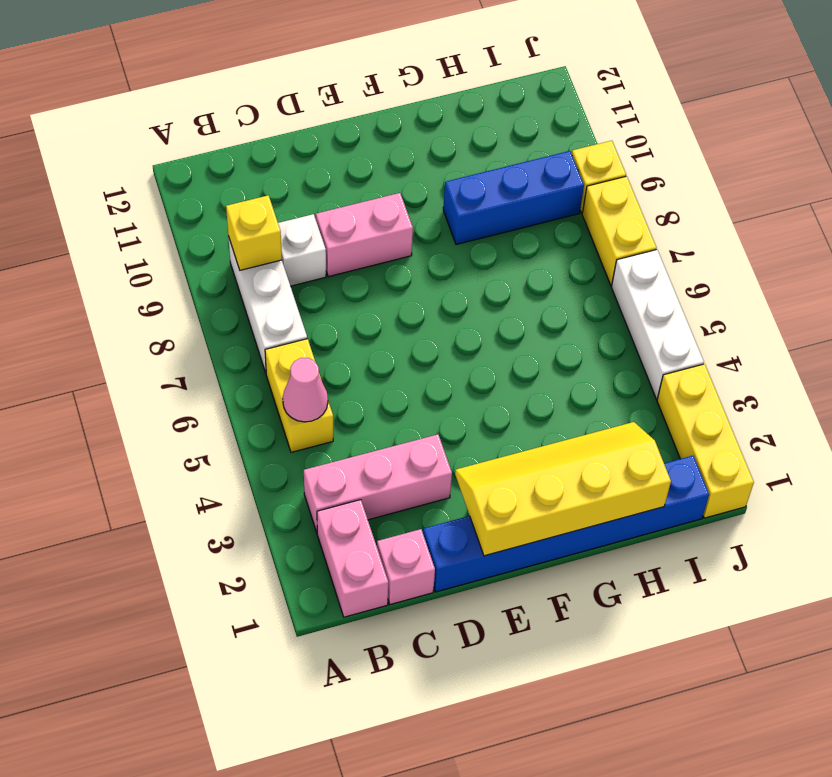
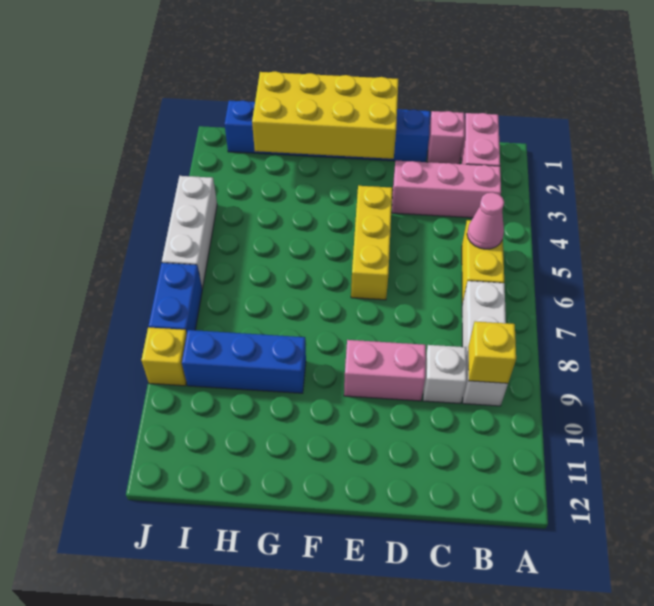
yellow 2x4 slope [455,422,671,556] -> yellow 2x4 brick [252,71,398,159]
yellow 1x3 brick [657,364,754,518] -> yellow 1x3 brick moved to [351,186,392,300]
yellow 1x2 brick [582,176,656,286] -> blue 1x2 brick [149,263,202,333]

